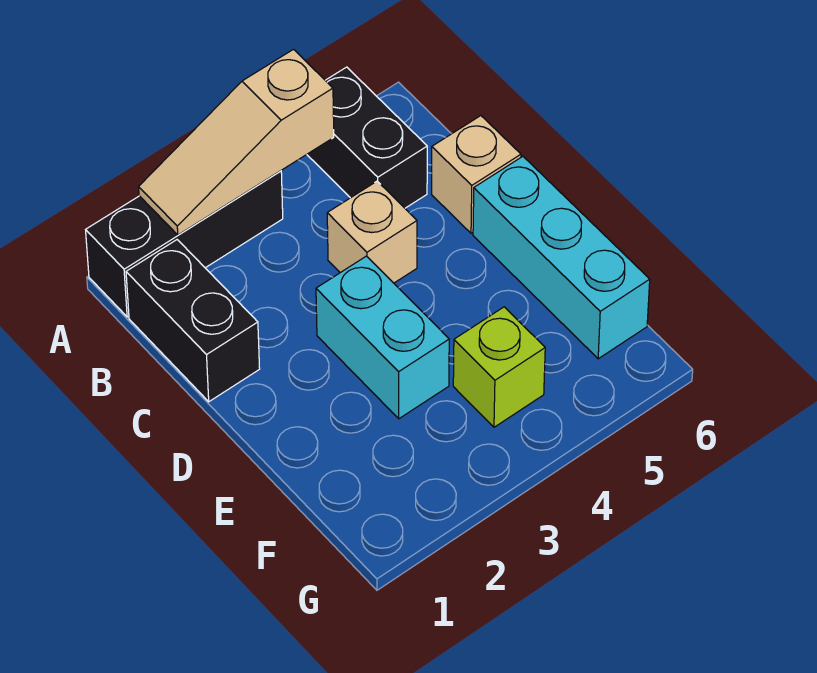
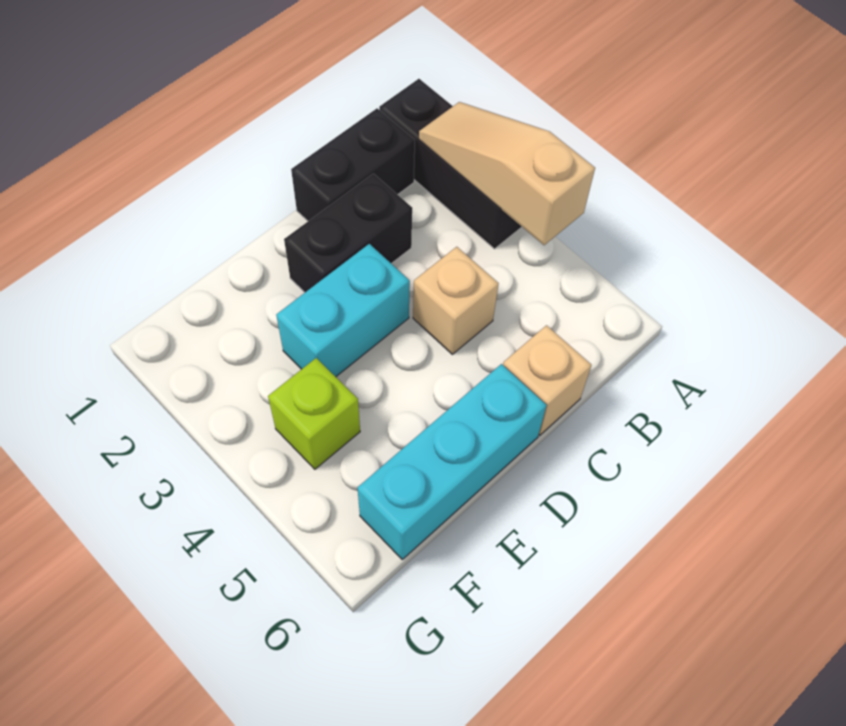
black 1x2 brick [307,67,427,208] -> black 1x2 brick moved to [284,174,412,292]

